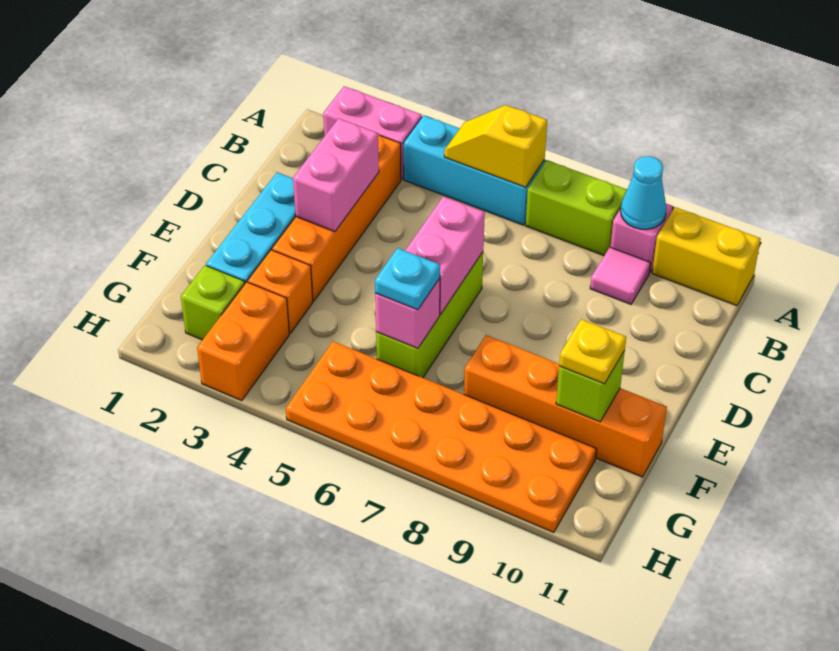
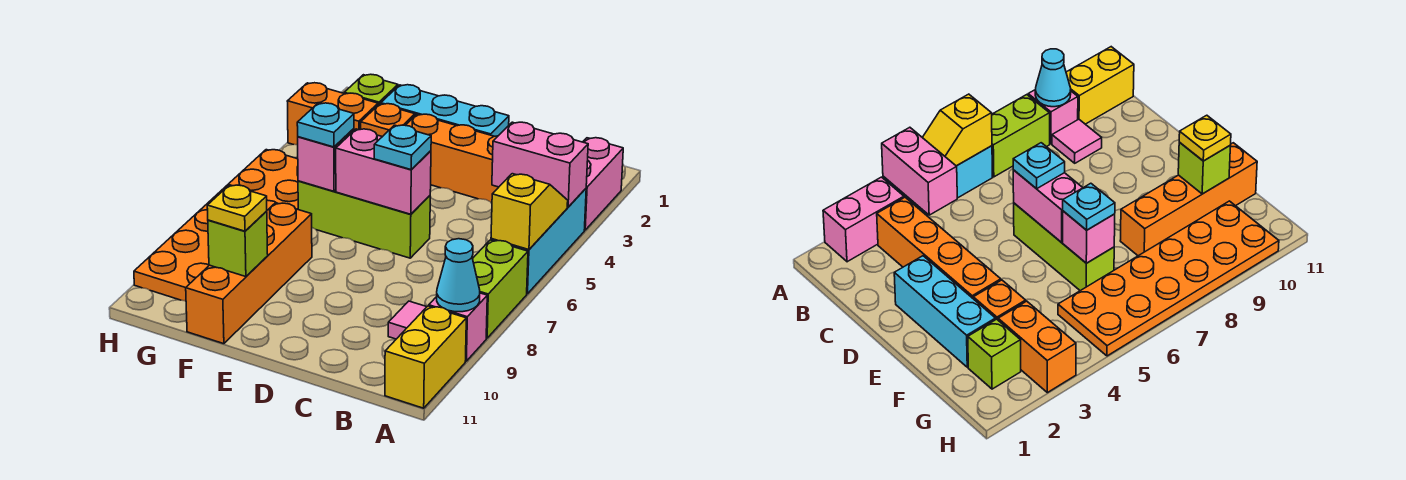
pink 1x2 brick [293,118,379,232] -> pink 1x2 brick moved to [492,122,588,207]
none -> cyan 1x1 plate [374,125,431,170]

